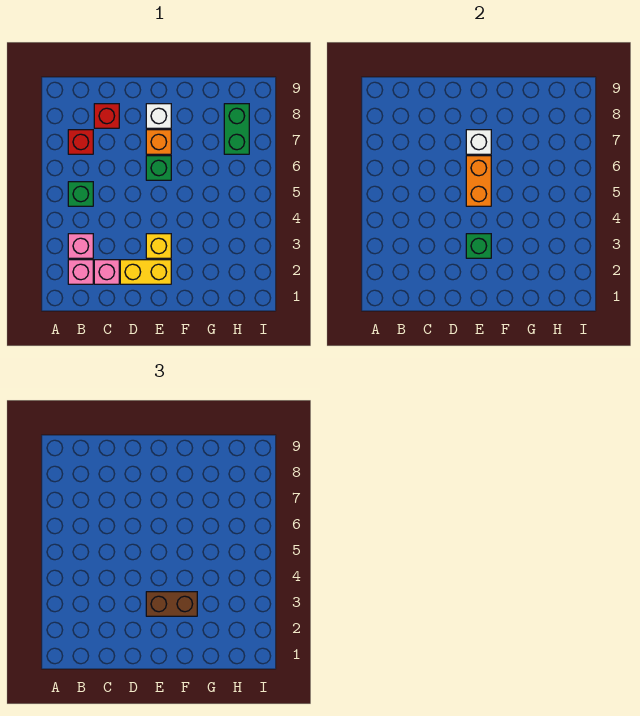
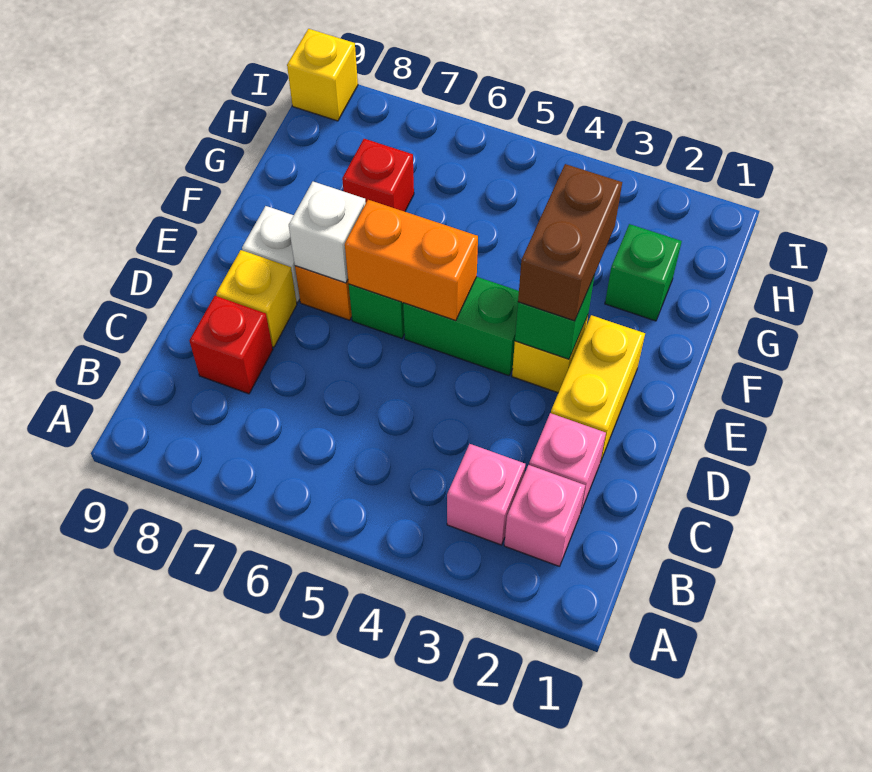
green 1x1 brick [68,182,93,206] -> green 1x1 brick moved to [605,224,682,321]
red 1x1 brick [68,130,93,154] -> red 1x1 brick moved to [342,139,414,212]
none -> yellow 1x1 brick [216,250,297,347]
green 1x2 brick [224,104,249,154] -> green 1x2 brick moved to [403,277,519,376]
none -> yellow 1x1 brick [287,29,358,121]

